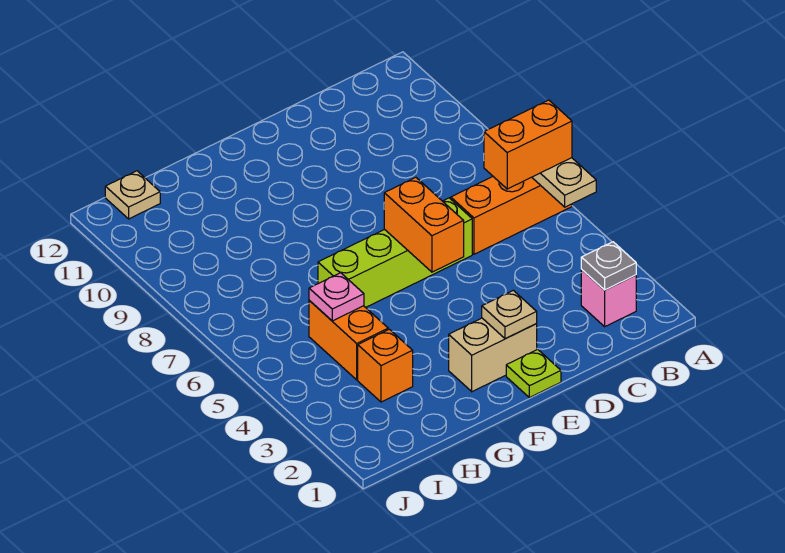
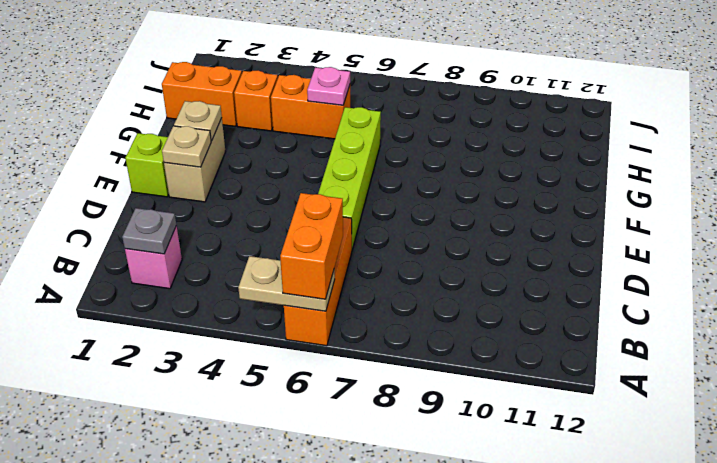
lime 1x1 plate [506,349,561,398] -> lime 1x1 brick [125,133,169,197]
orange 1x2 brick [384,177,464,272] -> orange 1x2 brick moved to [162,62,242,127]
tan 1x1 plate [105,171,160,219] -> tan 1x1 plate moved to [174,101,222,141]

